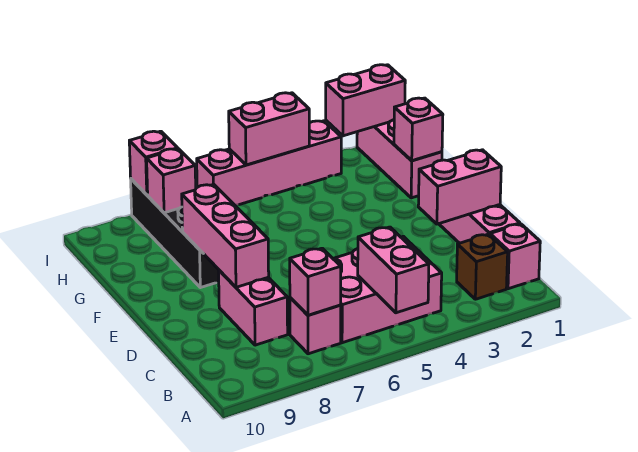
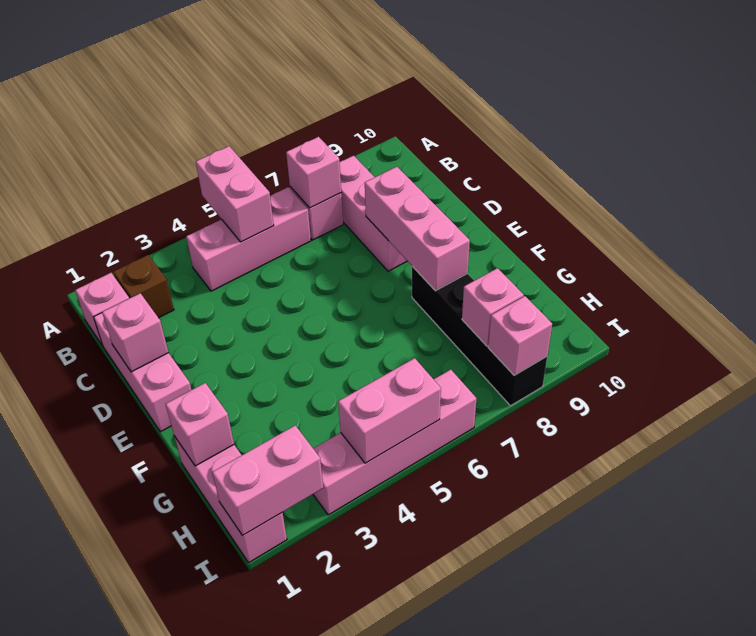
pink 2x3 brick [334,236,442,343] -> pink 1x3 brick [186,187,311,291]
pink 1x2 brick [219,270,288,345] -> pink 1x3 brick [340,156,407,271]
pink 1x2 brick [418,150,501,224] -> pink 1x1 brick [102,293,169,372]

